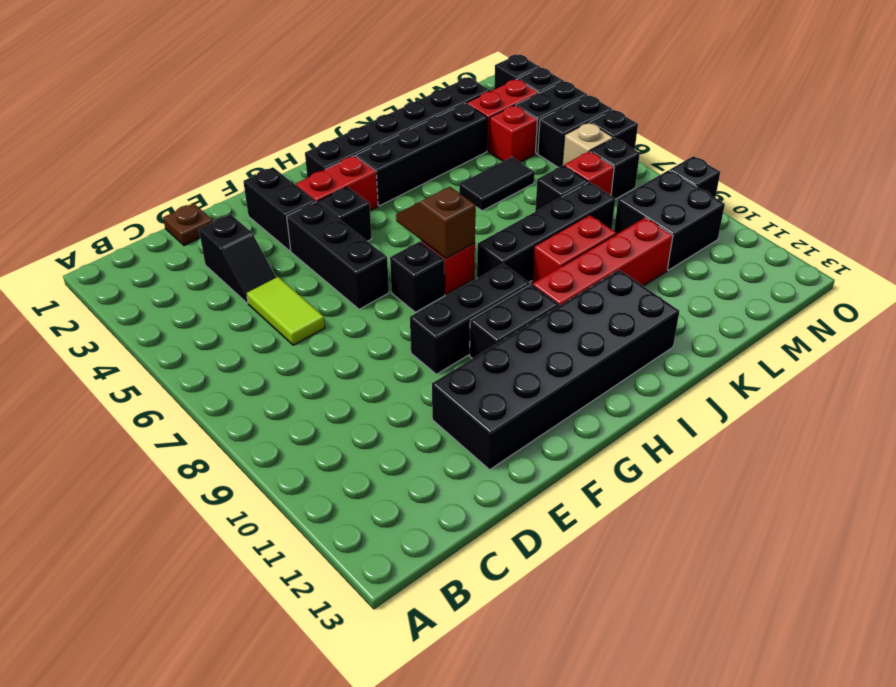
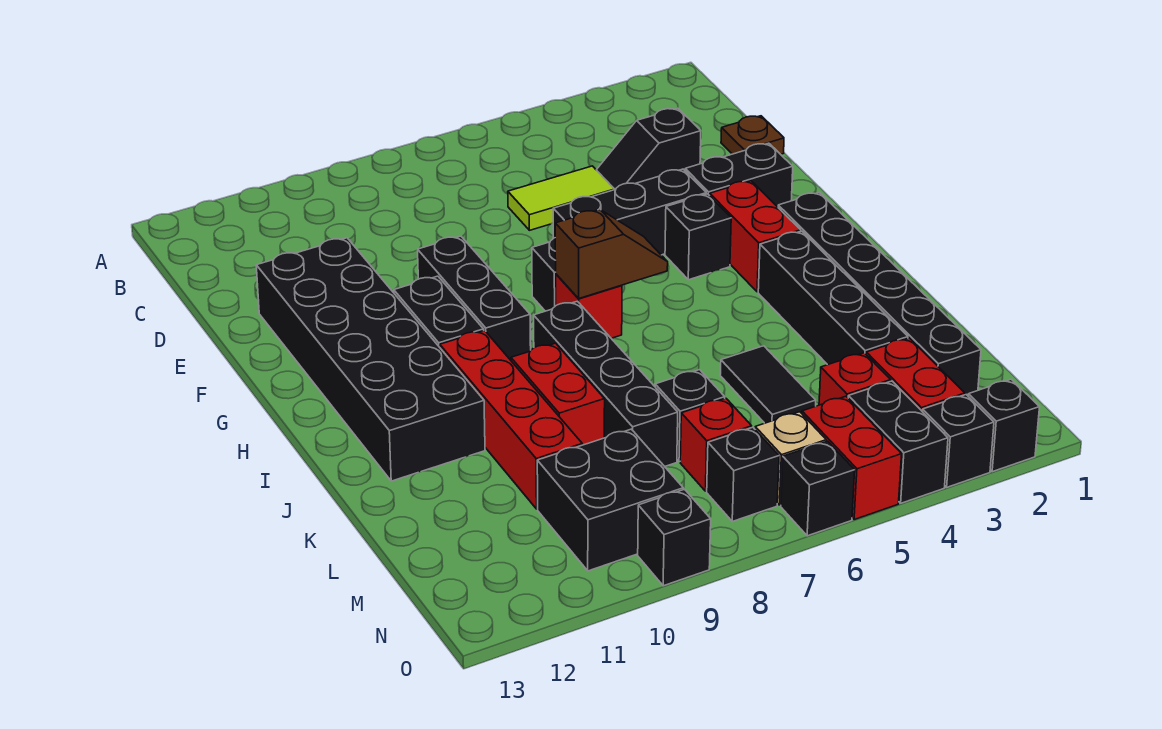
black 1x2 brick [538,95,612,168] -> red 1x2 brick [802,396,902,520]

